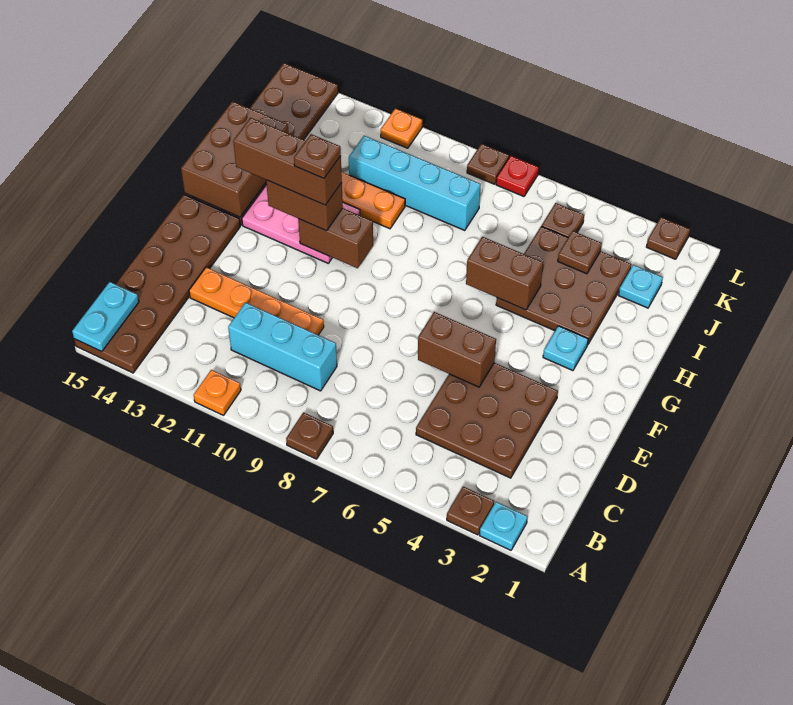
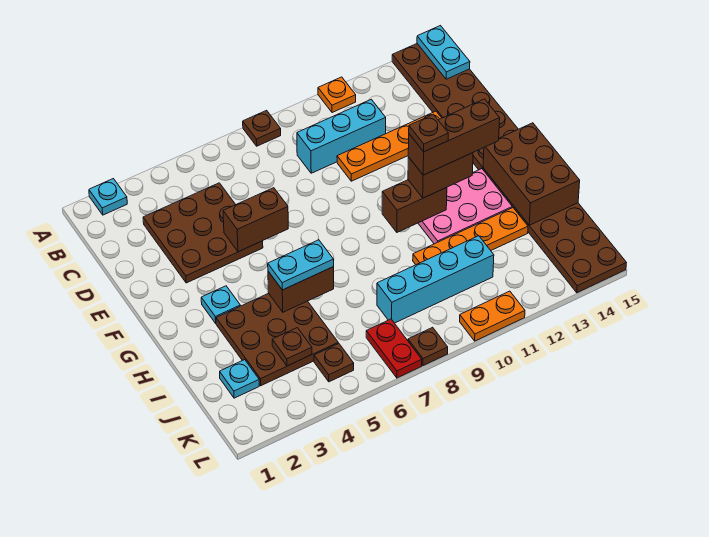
brown 1x1 plate [447,487,494,535] -> none
none -> cyan 1x2 plate [268,240,334,290]
brown 1x1 plate [646,217,690,259] -> none
red 1x1 plate [496,156,539,196] -> red 1x2 plate [366,319,422,378]
orange 1x1 plate [381,109,422,148] -> orange 1x2 plate [460,291,525,341]

